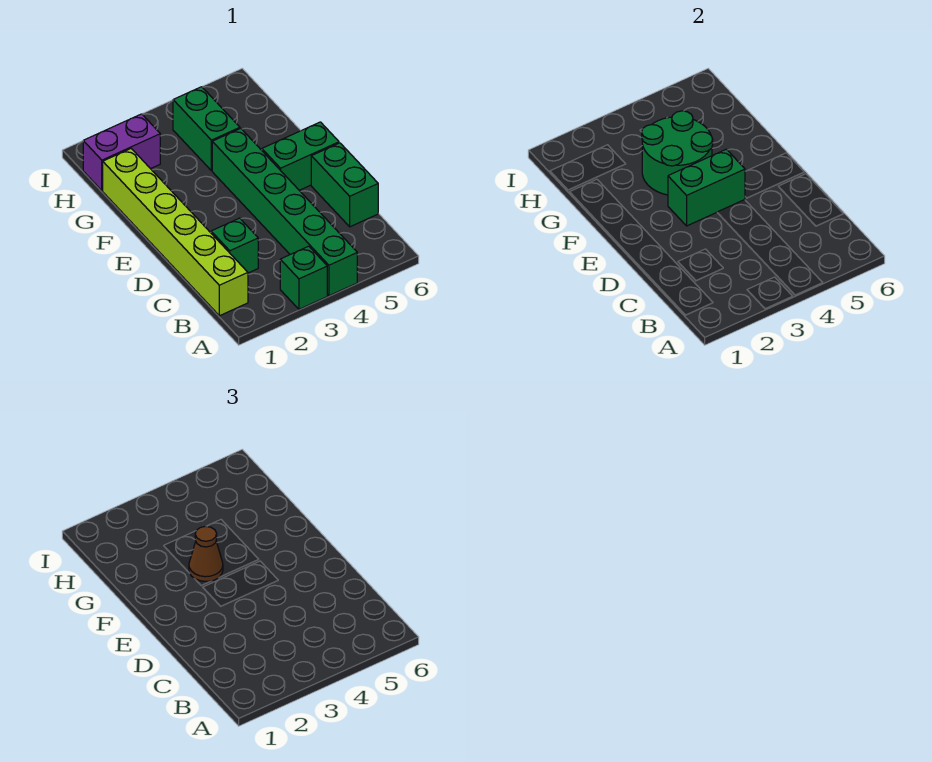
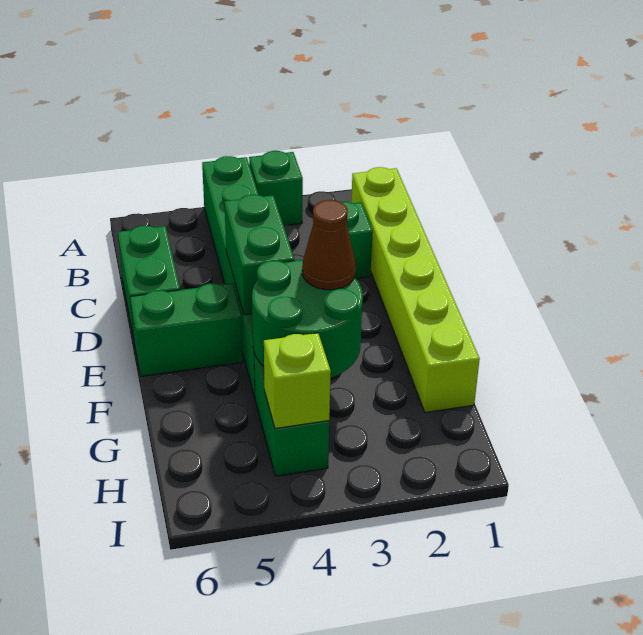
green 1x2 brick [668,149,745,226] -> green 1x2 brick turned to [225,195,294,315]
purple 1x2 brick [83,114,160,191] -> none
none -> lime 1x1 brick [264,333,331,428]

